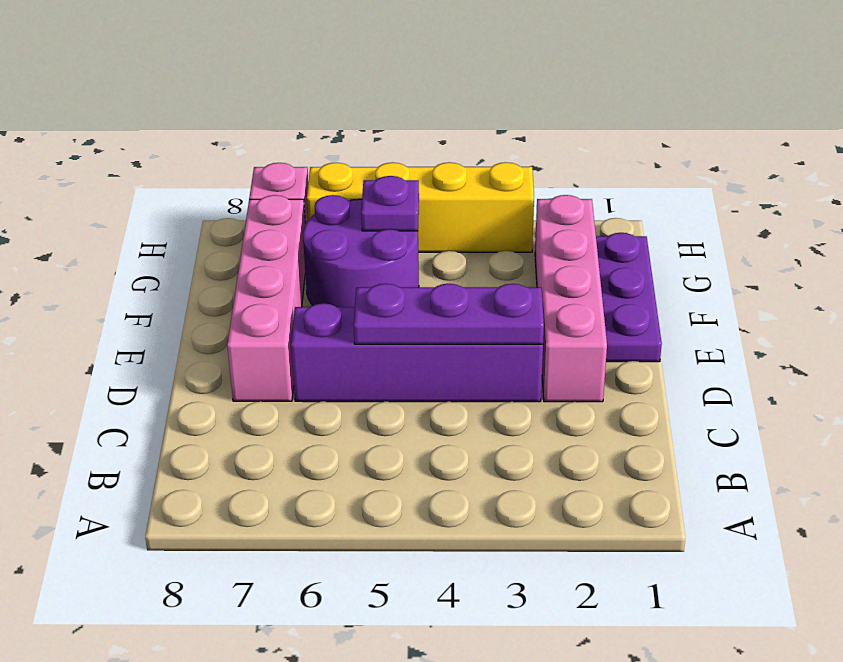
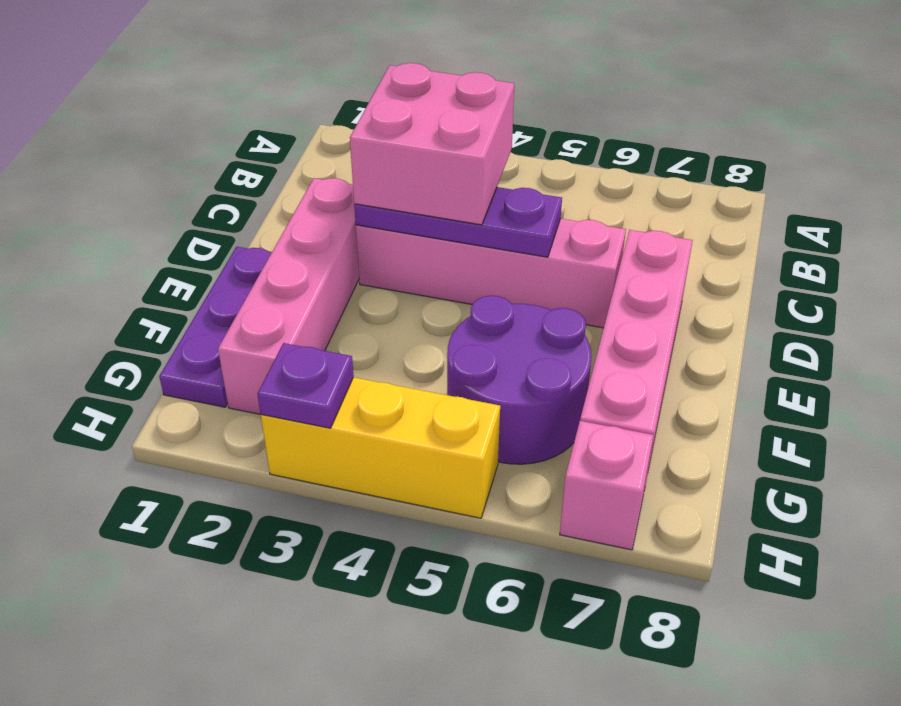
none -> pink 2x2 brick [350,63,514,225]
purple 1x4 brick [291,303,543,402] -> pink 1x4 brick [356,219,626,328]
purple 1x1 plate [361,176,419,231] -> purple 1x1 plate moved to [258,343,354,428]
yellow 1x4 brick [307,162,534,252] -> yellow 1x3 brick [261,377,500,518]

